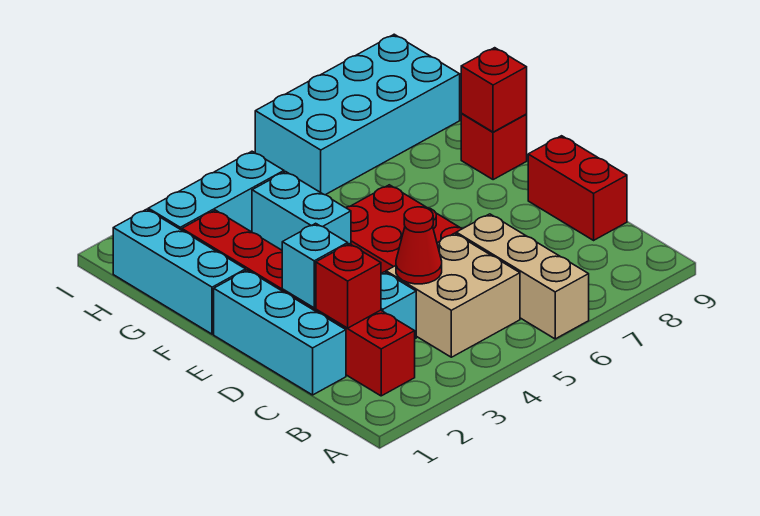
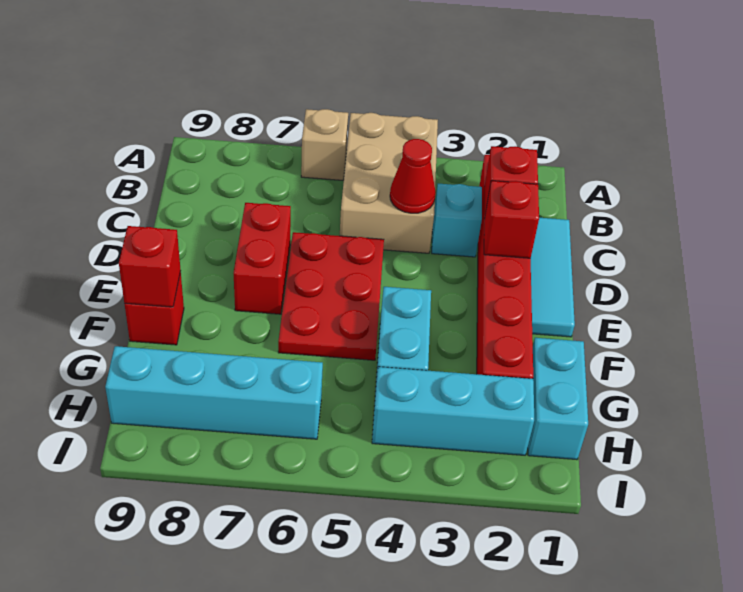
tan 1x3 brick [456,214,589,339] -> tan 1x1 brick [301,109,348,180]
tan 2x2 brick [386,233,520,357] -> tan 2x3 brick [340,113,438,253]
cyan 1x3 brick [214,270,346,395] -> cyan 1x3 tile [530,218,575,337]
red 1x2 brick [528,136,627,240] -> red 1x2 brick moved to [233,203,291,314]
cyan 1x1 brick [282,223,348,308] -> red 1x1 brick [484,181,539,258]
cyan 1x3 brick [113,209,246,334] -> cyan 1x2 brick [528,338,588,460]
cyan 2x4 brick [255,34,460,195] -> cyan 1x4 brick [105,346,323,439]

